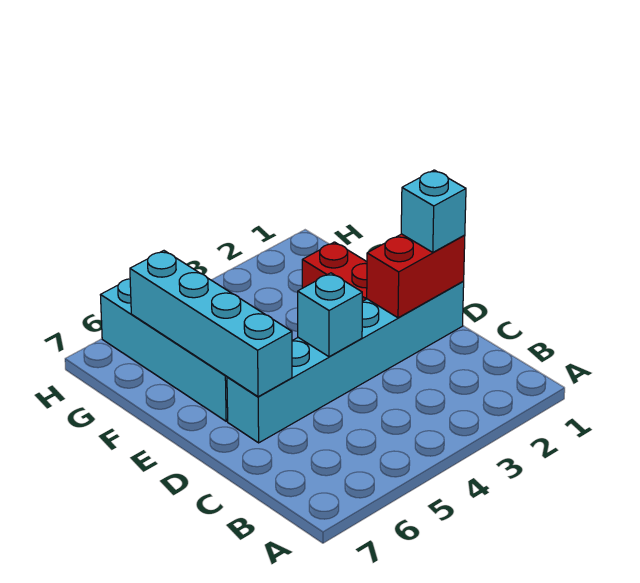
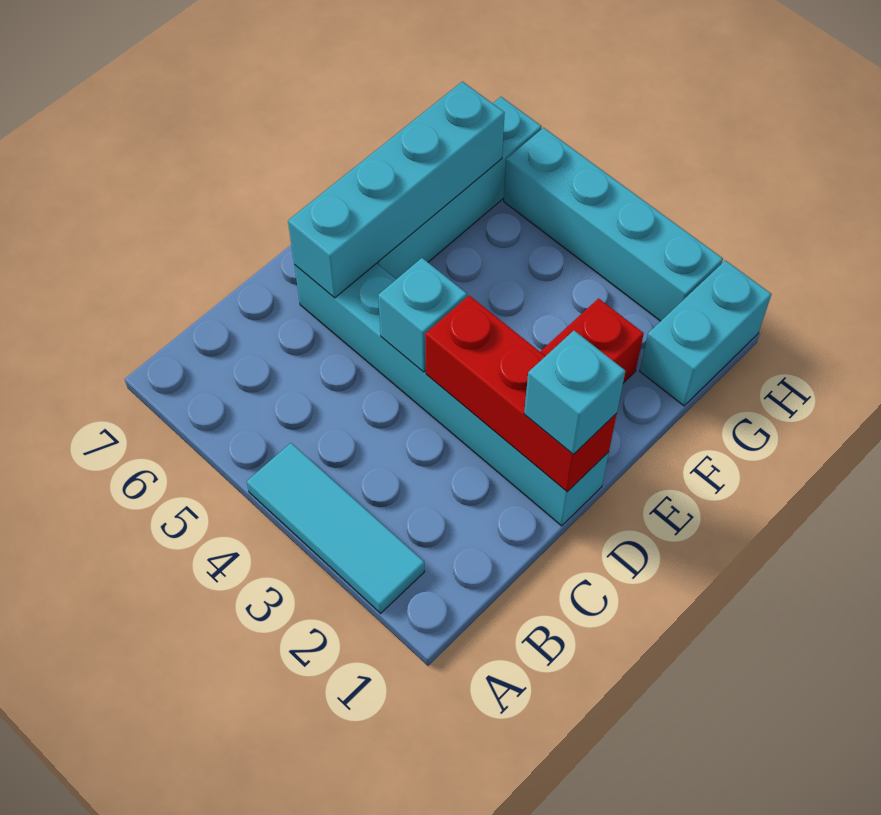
none -> cyan 1x3 tile [247,443,425,613]
red 1x2 brick [367,234,465,318] -> red 1x3 brick [425,296,617,492]
none -> cyan 1x2 brick [640,260,771,406]
none -> cyan 1x4 brick [504,128,723,321]

